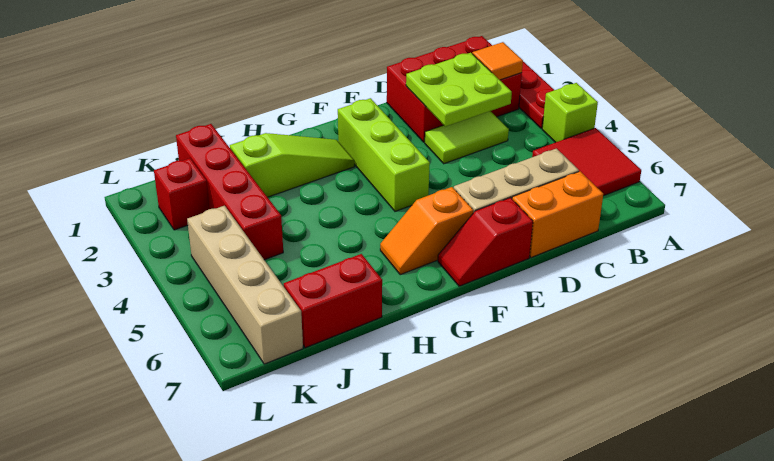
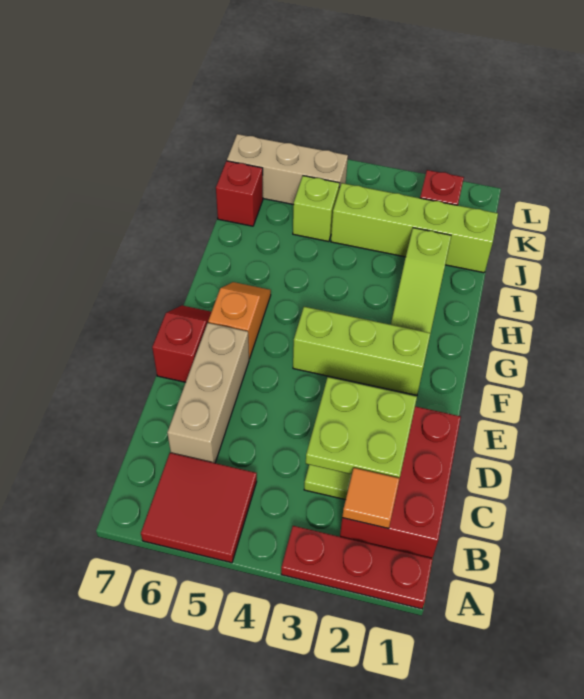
lime 1x1 brick [542,83,598,143] -> lime 1x1 brick moved to [293,176,339,242]
orange 1x2 brick [512,171,603,258] -> none
red 1x2 brick [284,254,382,348] -> red 1x1 brick [216,161,263,226]
red 1x4 brick [176,124,283,260] -> lime 1x4 brick [331,183,498,273]
tan 1x4 brick [187,206,303,364] -> tan 1x3 brick [227,134,348,205]

